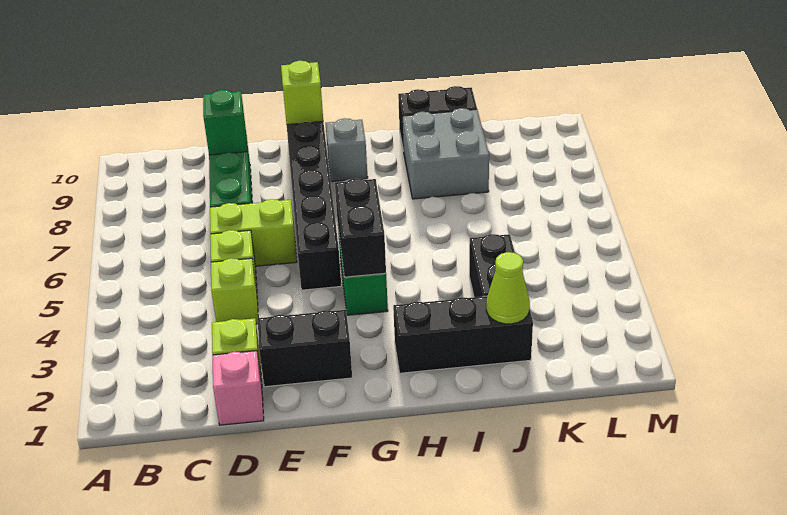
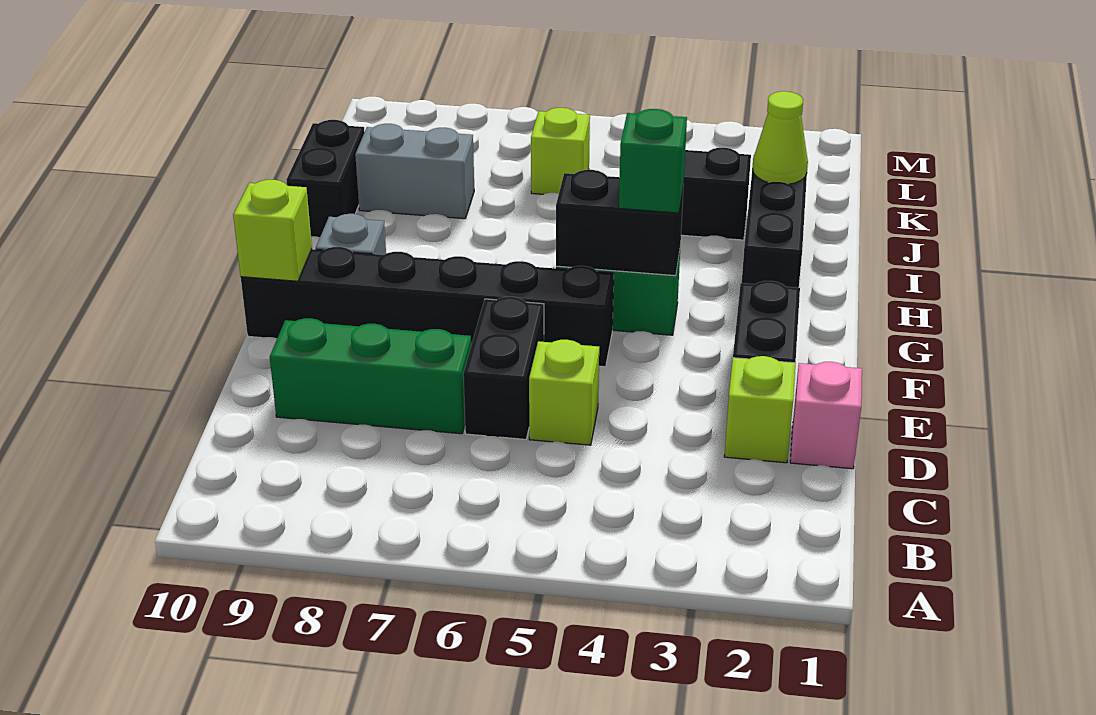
lime 1x1 brick [211,258,258,324] -> lime 1x1 brick moved to [531,108,590,194]
lime 1x2 brick [210,199,297,266] -> black 1x2 brick [463,297,544,439]
green 1x1 brick [203,90,247,155] -> green 1x1 brick moved to [619,109,687,213]
grey 2x2 brick [403,108,489,199] -> grey 1x2 brick [355,124,474,219]

